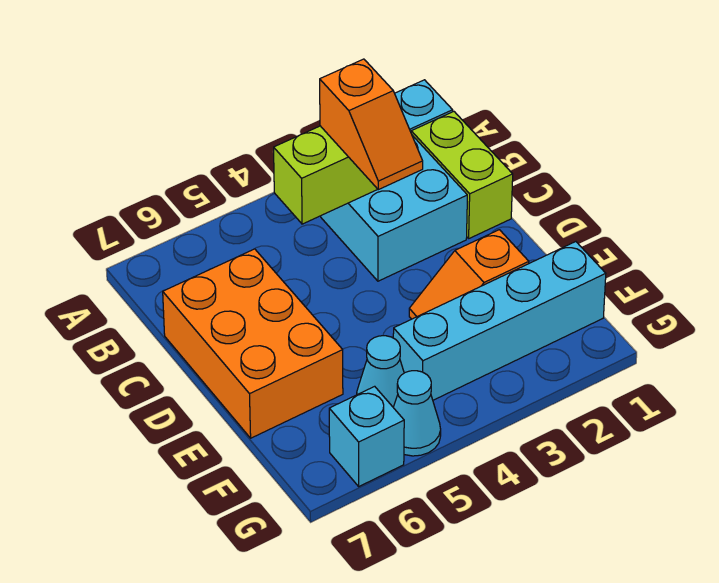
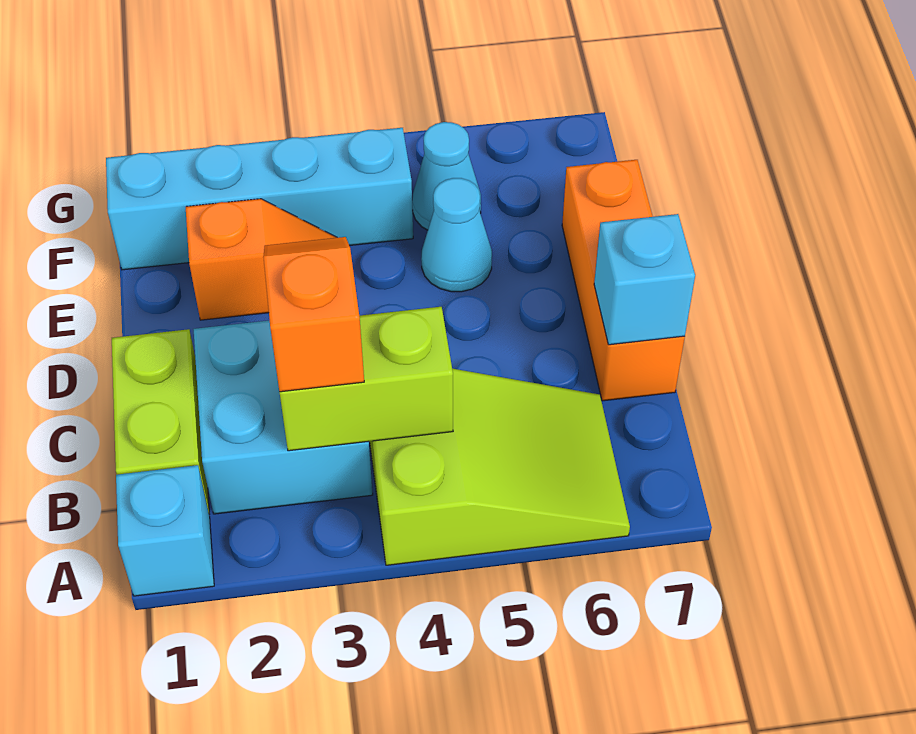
none -> lime 2x3 slope [370,369,630,565]
orange 2x3 brick [163,249,343,438] -> orange 1x3 brick [562,160,685,401]
cyan 1x1 cone [393,371,441,456] -> cyan 1x1 cone moved to [421,178,492,292]
cyan 1x1 brick [329,386,404,486] -> cyan 1x1 brick moved to [594,214,695,345]

